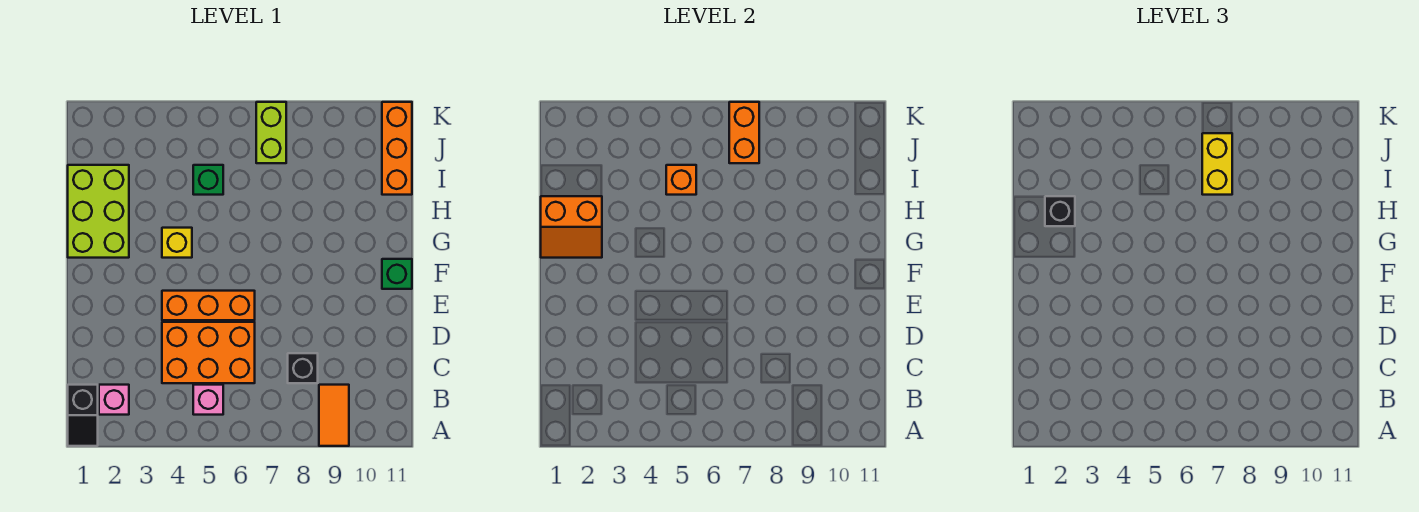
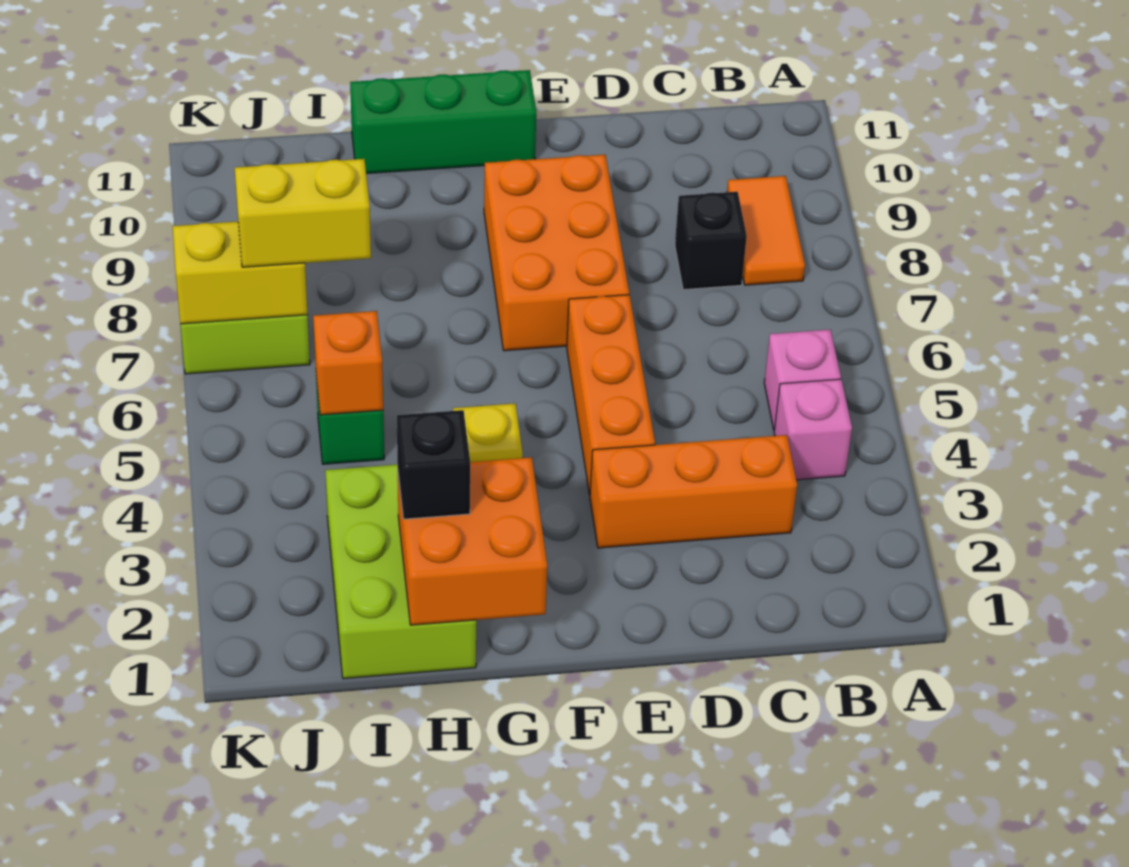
black 1x2 slope [68,385,98,446] -> none
orange 1x2 tile [319,385,349,446] -> orange 1x2 tile turned to [727,176,805,285]
pink 1x1 brick [99,385,129,415] -> pink 1x1 brick moved to [774,379,852,480]
orange 2x3 brick [162,322,255,383] -> orange 2x3 brick moved to [484,155,629,351]
green 1x1 brick [382,259,412,289] -> green 1x3 brick [350,70,536,174]
lime 2x3 brick [68,165,129,258] -> lime 2x3 brick turned to [325,465,476,679]
orange 2x2 slope [541,196,602,258] -> orange 2x2 brick [398,457,547,625]
orange 1x3 brick [382,102,412,195] -> orange 1x3 brick moved to [590,435,797,548]
orange 1x2 brick [729,102,759,163] -> yellow 1x2 brick [173,221,308,324]

